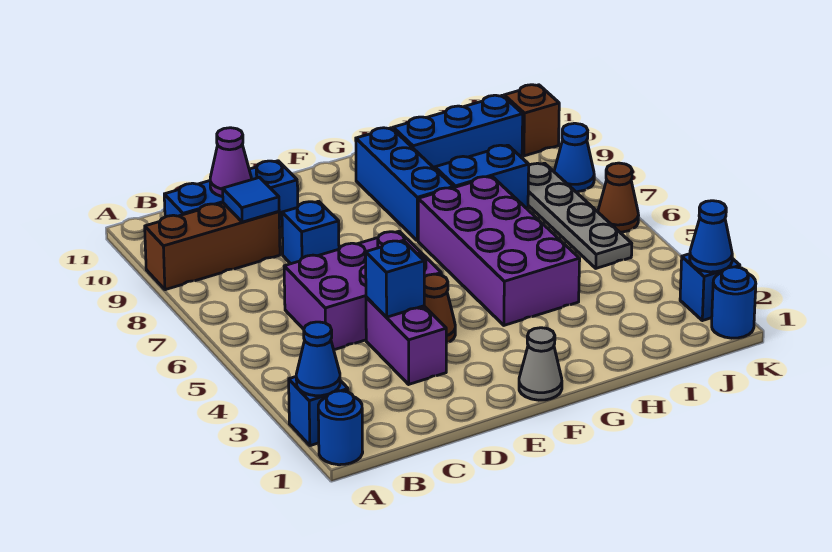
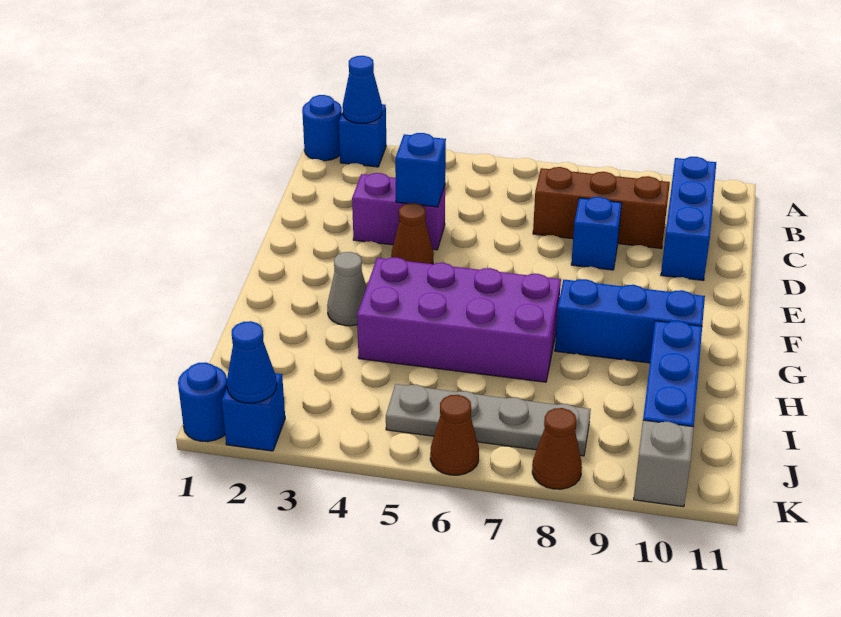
brown 1x3 brick [145,203,280,290] -> brown 1x3 brick turned to [533,167,670,249]
purple 2x3 brick [284,231,441,350] -> none
blue 1x1 tile [223,178,279,222] -> none
purple 1x1 cone [210,128,251,197] -> none
grey 1x1 cone [519,328,562,400] -> grey 1x1 cone moved to [327,252,367,326]
blue 1x2 brick [435,145,529,208] -> none
blue 1x1 cone [554,123,594,192] -> brown 1x1 cone [532,408,582,489]
brown 1x1 brick [504,85,559,156] -> grey 1x1 brick [634,420,694,507]

